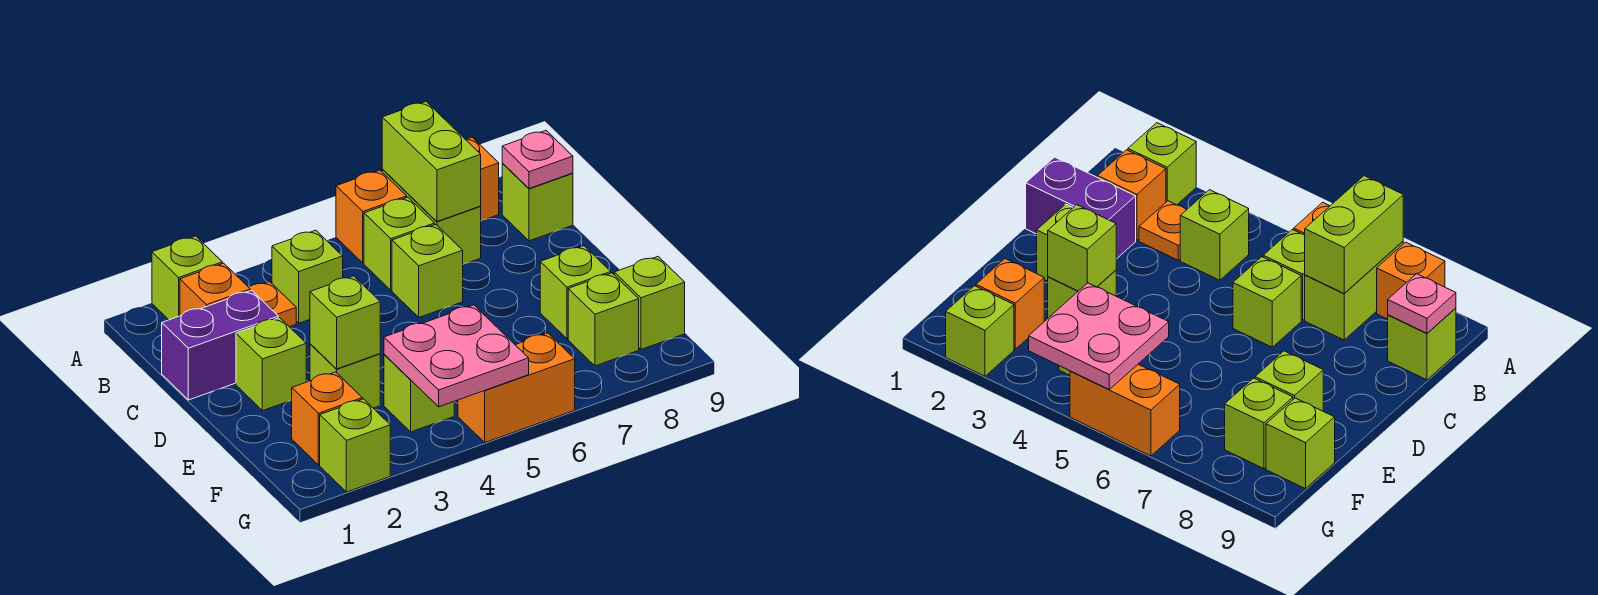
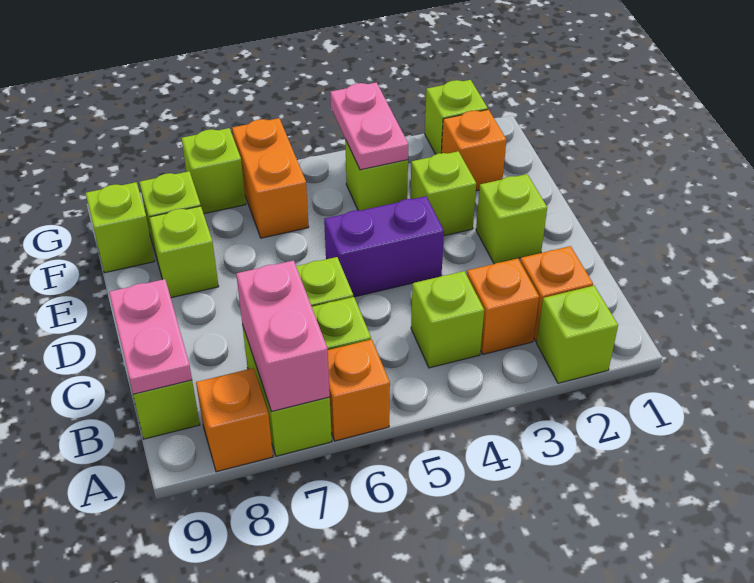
lime 1x2 brick [382,102,481,222] -> pink 1x2 brick [236,260,330,412]
orange 1x1 plate [249,282,296,327] -> orange 1x1 brick [467,259,539,354]
pink 1x1 plate [502,131,573,189] -> pink 1x2 plate [109,279,192,394]
purple 1x2 brick [162,290,278,400] -> purple 1x2 brick moved to [324,196,444,297]
lime 1x1 brick [310,276,380,369] -> lime 1x1 brick moved to [182,128,246,214]
pink 2x2 plate [384,305,529,407] -> pink 1x2 plate [330,82,408,170]
orange 1x2 brick [458,333,575,442] -> orange 1x2 brick turned to [232,118,309,238]

